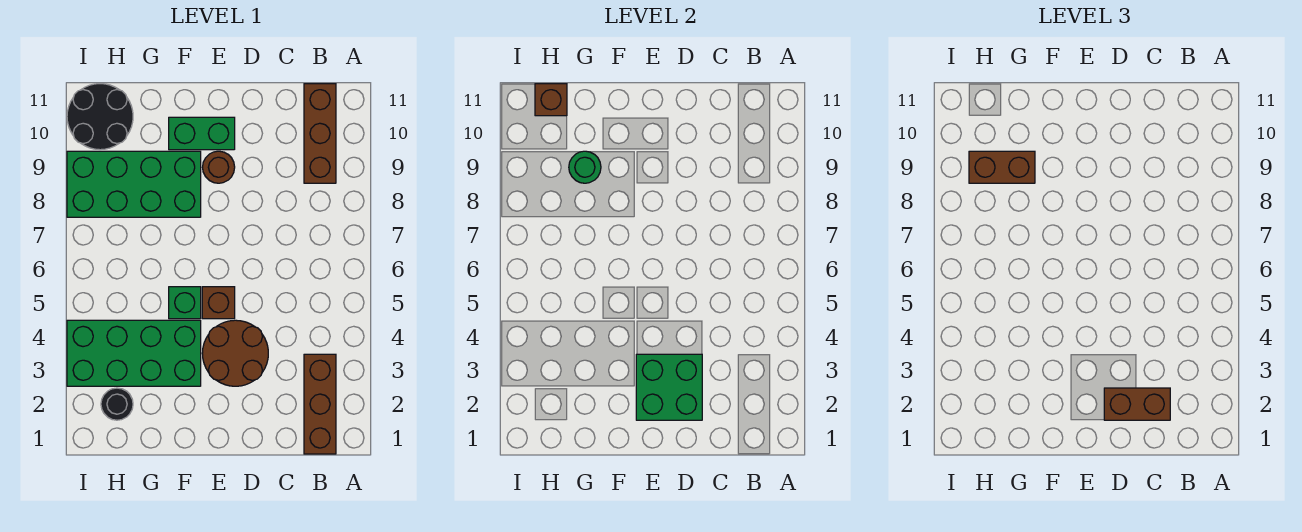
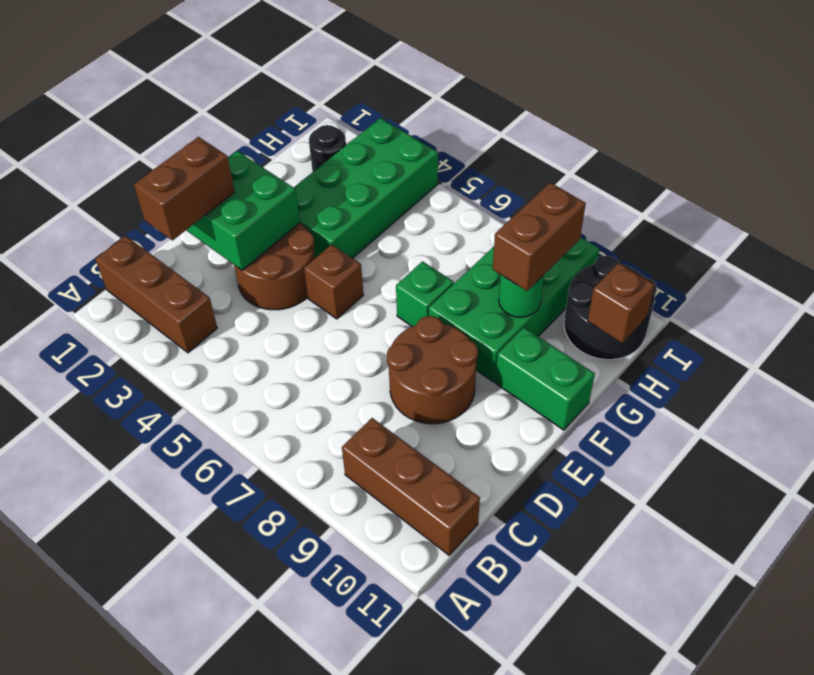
brown 1x1 round brick [202,151,235,183] -> brown 2x2 round brick [387,316,478,424]
green 1x2 brick [169,117,235,150] -> green 1x2 brick turned to [495,327,595,430]
green 1x1 brick [169,287,201,319] -> green 1x1 brick moved to [396,261,454,327]

